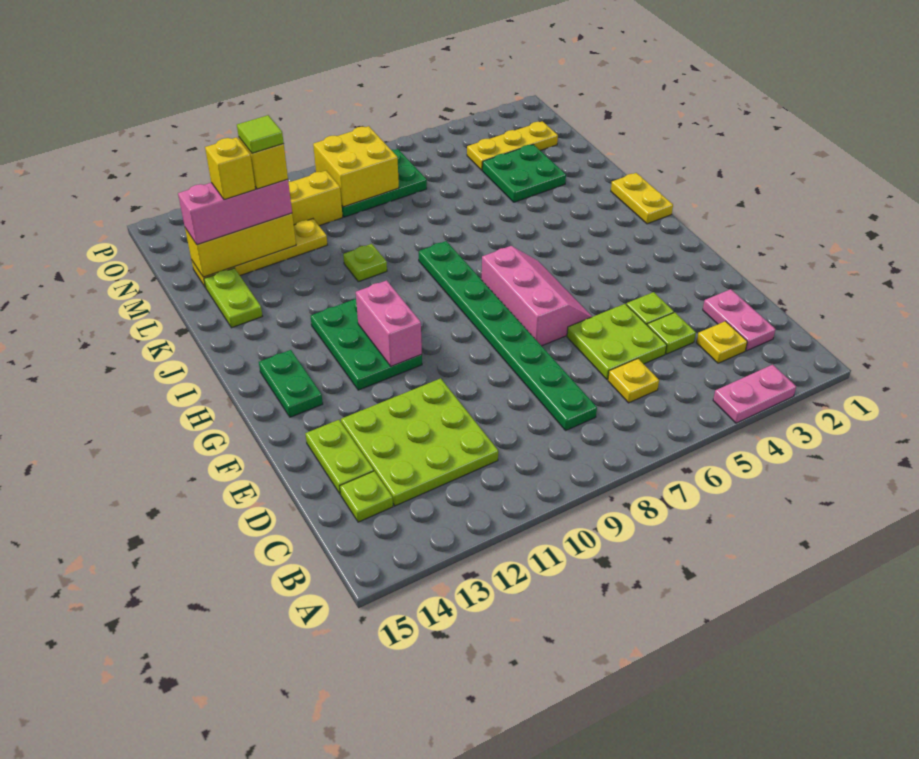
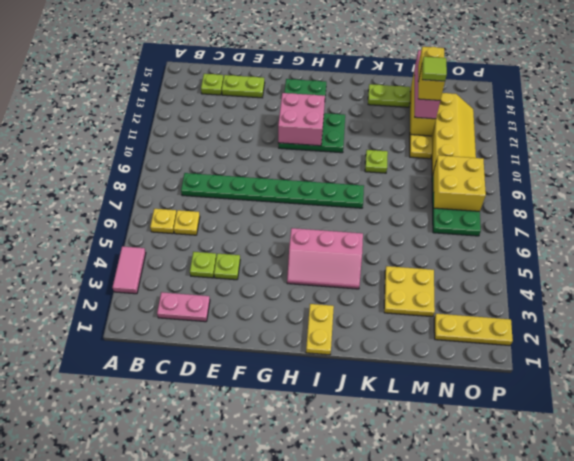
pink 1x2 plate [713,365,796,423] -> pink 1x2 tile [112,246,146,294]
yellow 1x1 plate [696,321,747,363] -> yellow 1x1 plate moved to [150,209,177,234]
lime 3x3 plate [341,378,498,506] -> none
lime 2x2 plate [567,304,667,380] -> none
pink 2x3 slope [482,246,592,346] -> pink 2x3 slope moved to [287,228,363,289]
pink 1x2 brick [356,280,422,366] -> pink 2x2 brick [278,93,325,146]
yellow 1x2 plate [611,173,673,224] -> yellow 1x2 plate turned to [306,304,334,355]
green 2x2 plate [482,144,566,202] -> yellow 2x2 plate [384,266,435,317]
yellow 1x3 plate [467,121,558,170] -> yellow 1x3 plate turned to [434,314,513,346]

